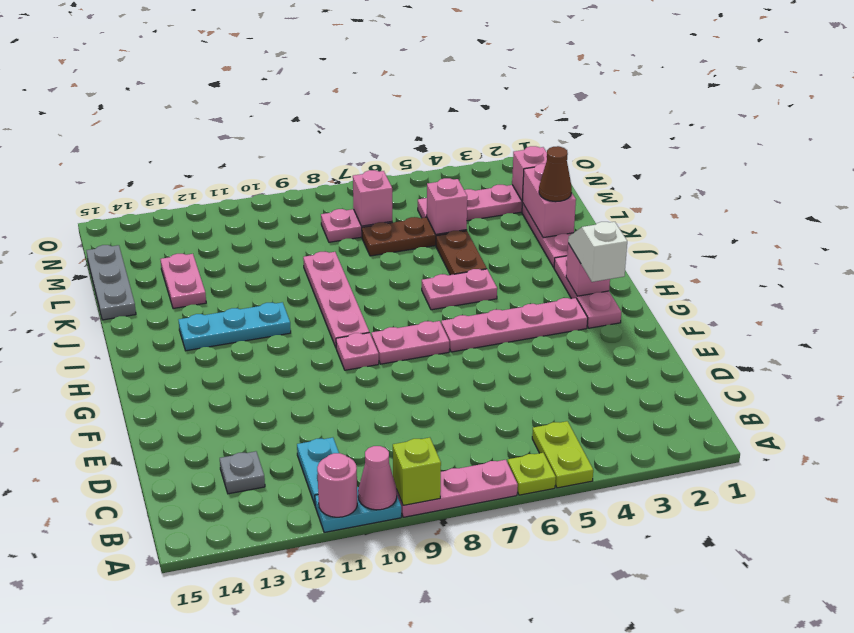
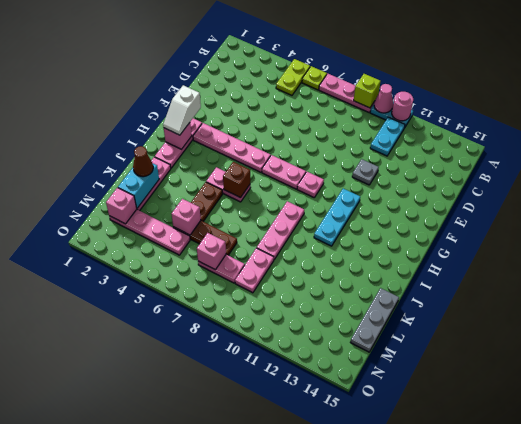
grey 1x1 plate [220,451,265,494] -> grey 1x1 plate moved to [352,159,379,185]
pink 1x4 plate [303,252,369,347] -> pink 1x3 plate [257,201,304,259]
none -> brown 1x1 brick [223,162,250,198]
cyan 1x3 plate [179,302,291,351] -> cyan 1x3 plate turned to [314,189,360,246]
pink 1x2 brick [522,164,576,238] -> cyan 1x2 brick [118,164,159,208]
pink 1x2 plate [161,254,206,309] -> pink 1x2 plate moved to [235,248,274,293]

